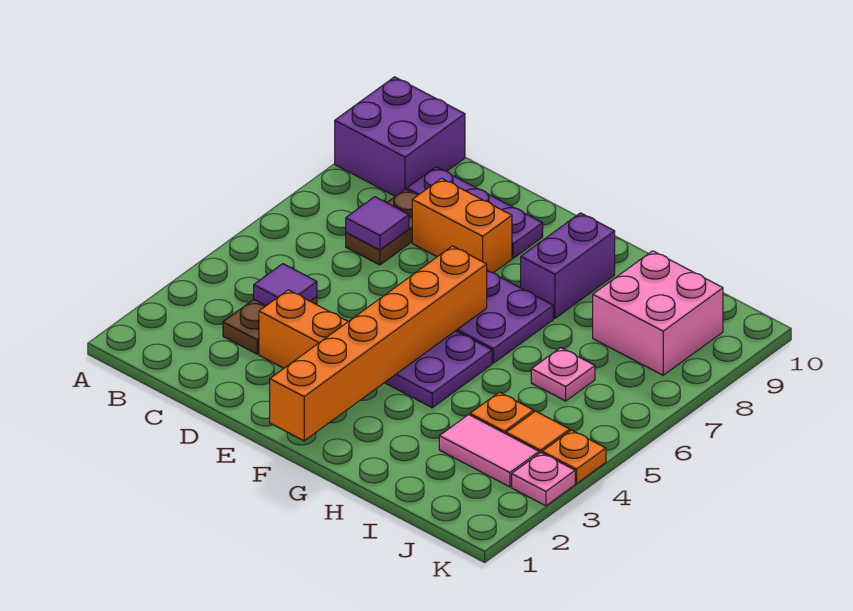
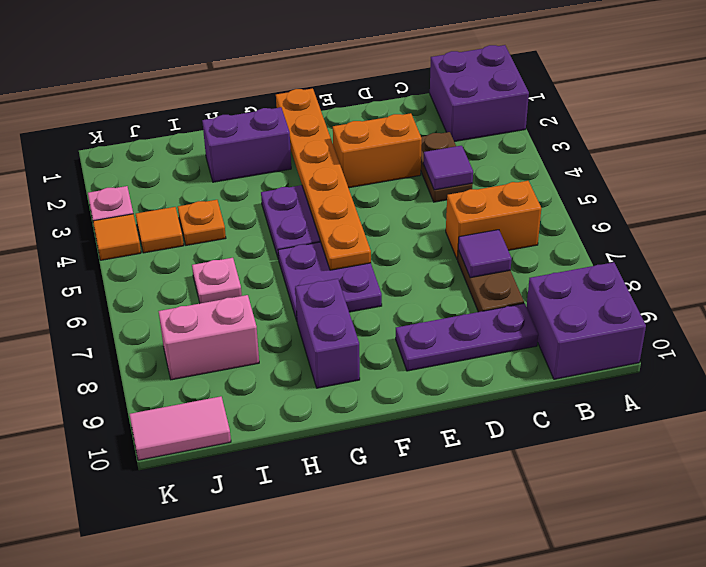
none -> purple 2x2 brick [430,45,529,142]
orange 1x2 brick [412,178,512,273] -> orange 1x2 brick moved to [446,181,541,260]
orange 1x6 brick [270,246,487,441] -> orange 1x6 plate [276,88,371,270]
none -> purple 1x2 brick [202,107,291,182]
pink 1x2 tile [439,415,539,487] -> pink 1x2 tile moved to [130,396,231,460]
pink 2x2 brick [593,251,723,375] -> pink 1x2 brick [159,295,259,380]
orange 1x1 plate [542,430,606,484] -> orange 1x1 tile [93,214,141,260]

